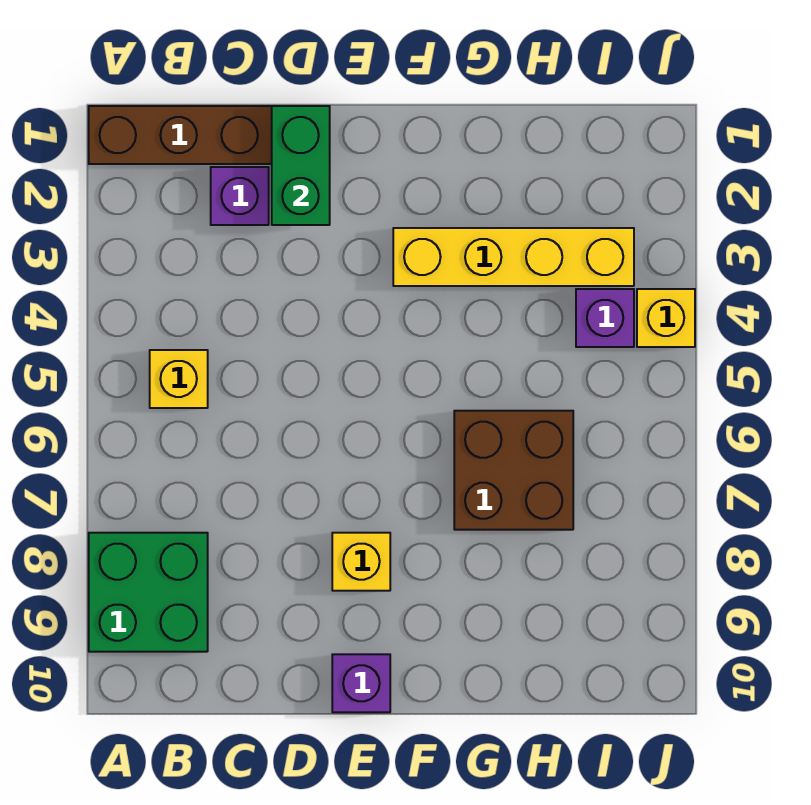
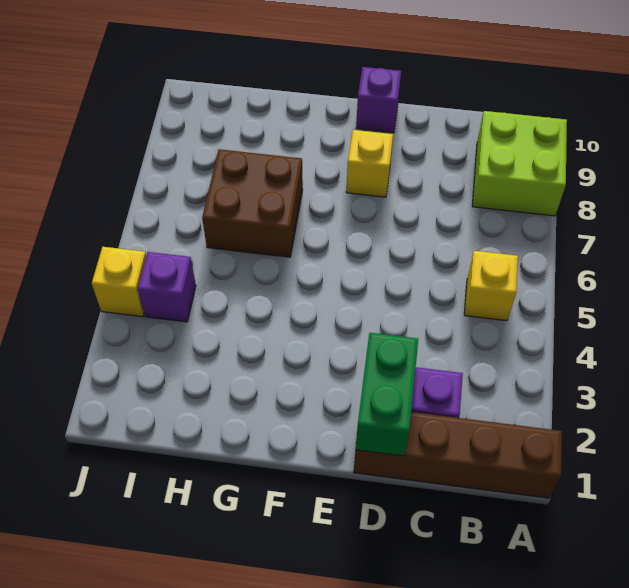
green 2x2 brick [89,533,208,652] -> lime 2x2 brick [472,111,567,216]
yellow 1x4 brick [393,228,634,286] -> none

